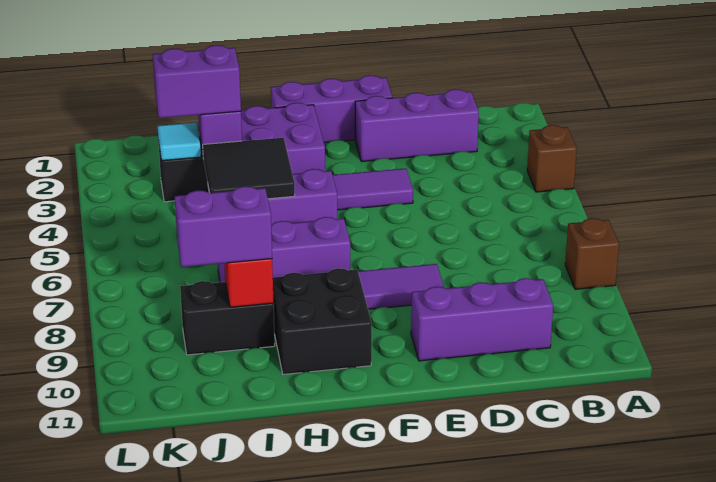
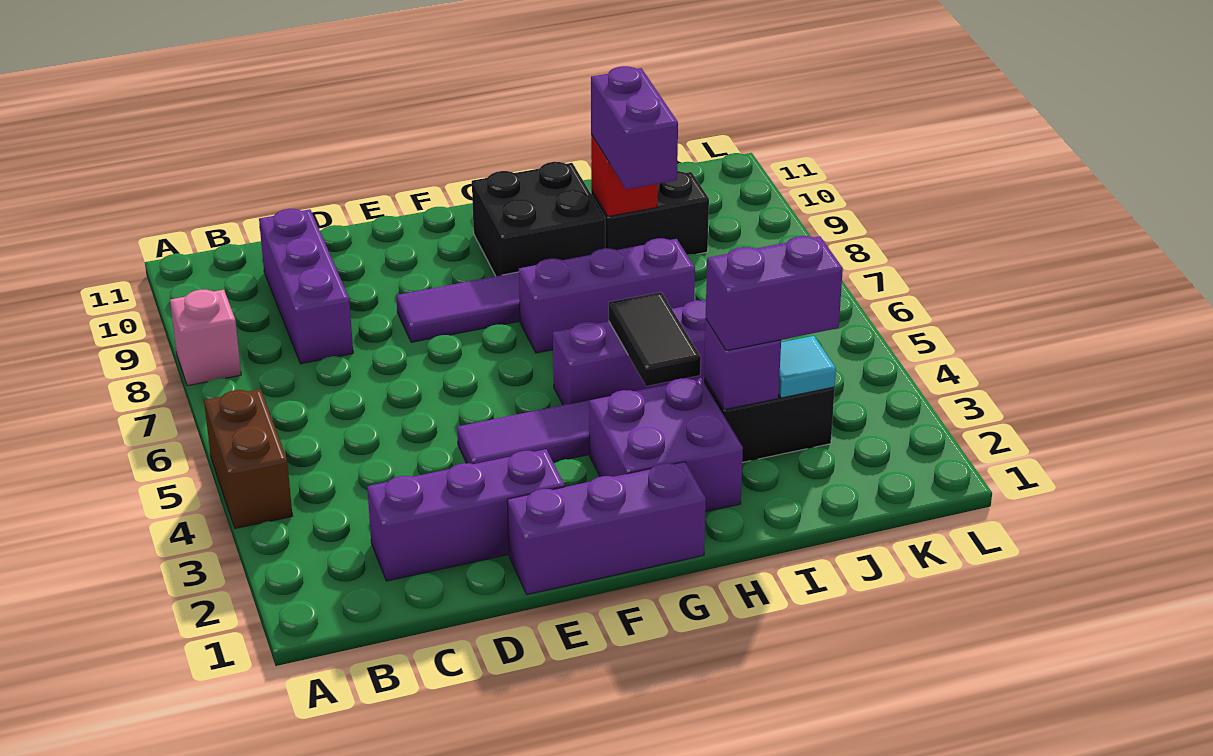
brown 1x1 brick [527,125,577,192] -> brown 1x2 brick [204,389,293,528]
brown 1x1 brick [565,218,619,289] -> pink 1x1 brick [170,290,241,386]
purple 1x3 brick [411,278,553,361] -> purple 1x3 brick turned to [259,209,353,364]
black 2x2 tile [203,138,295,199] -> black 1x2 tile [609,292,701,386]
purple 1x2 brick [175,186,272,267] -> purple 1x2 brick turned to [591,66,678,189]

